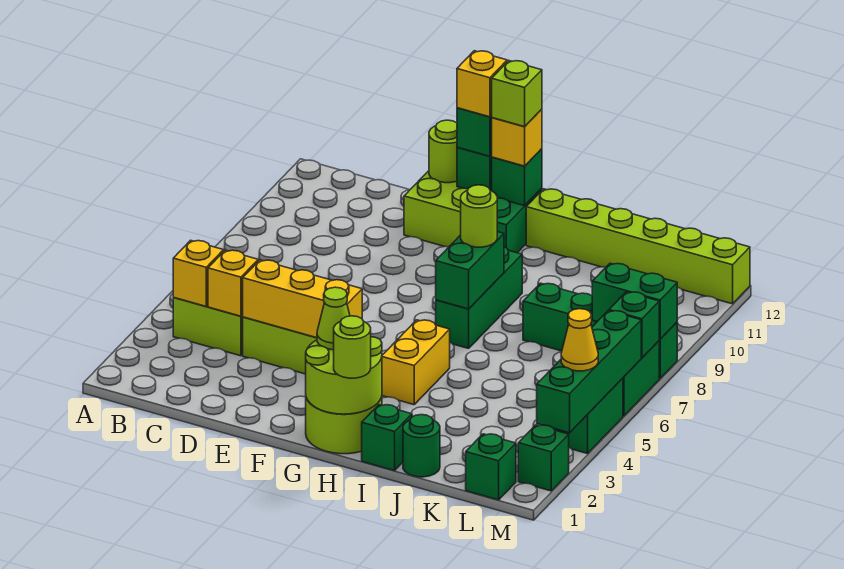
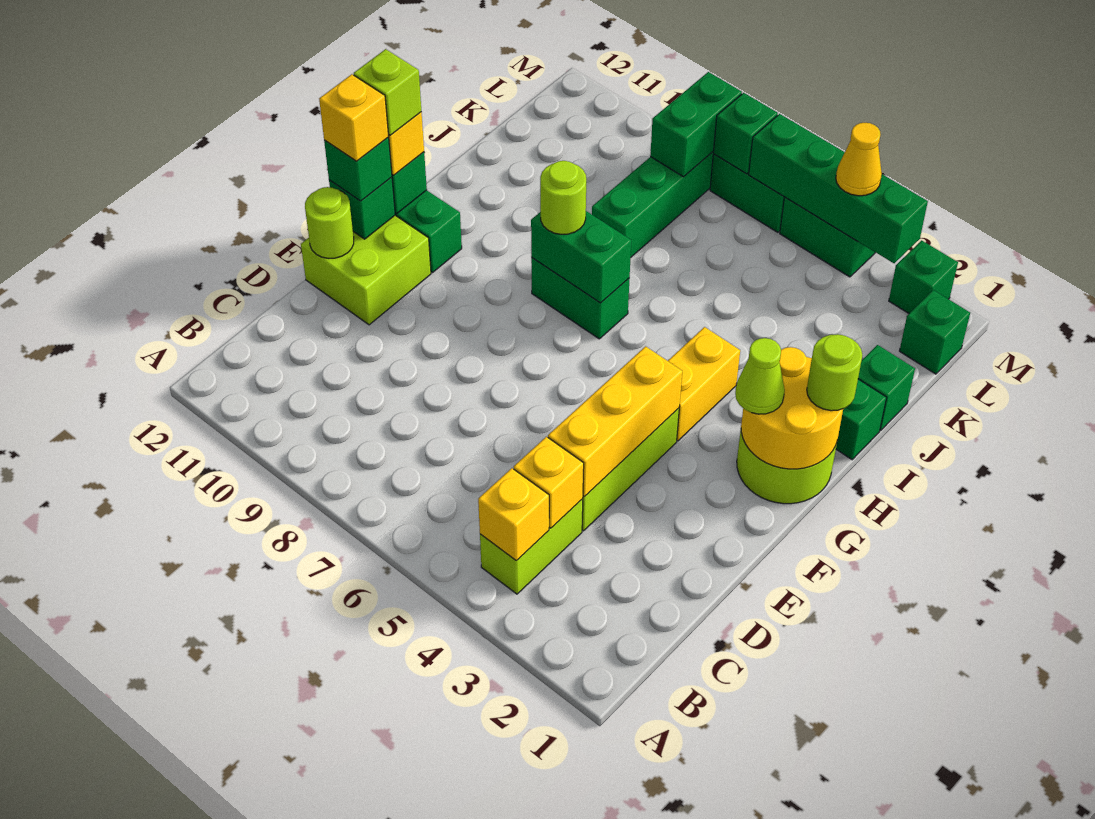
lime 2x2 round brick [306,337,382,414] -> yellow 2x2 round brick [741,347,843,469]
yellow 1x2 brick [382,320,450,405] -> yellow 1x2 brick turned to [668,327,740,441]
green 1x3 brick [436,247,522,348] -> green 1x2 brick [531,258,630,339]
lime 1x6 brick [526,189,750,304] -> none
green 1x1 round brick [403,415,440,477] -> green 1x1 brick [858,345,915,430]

